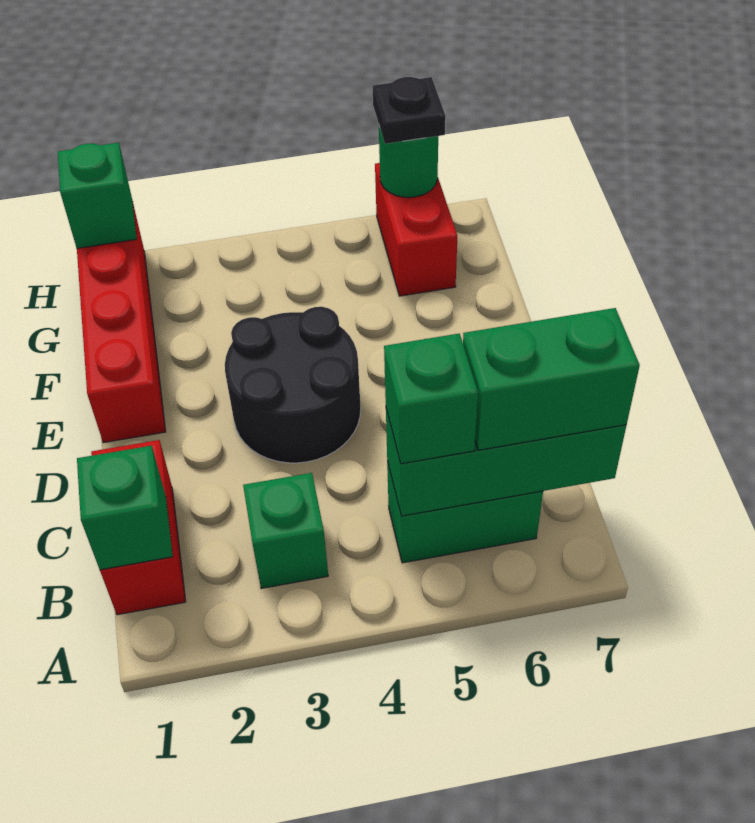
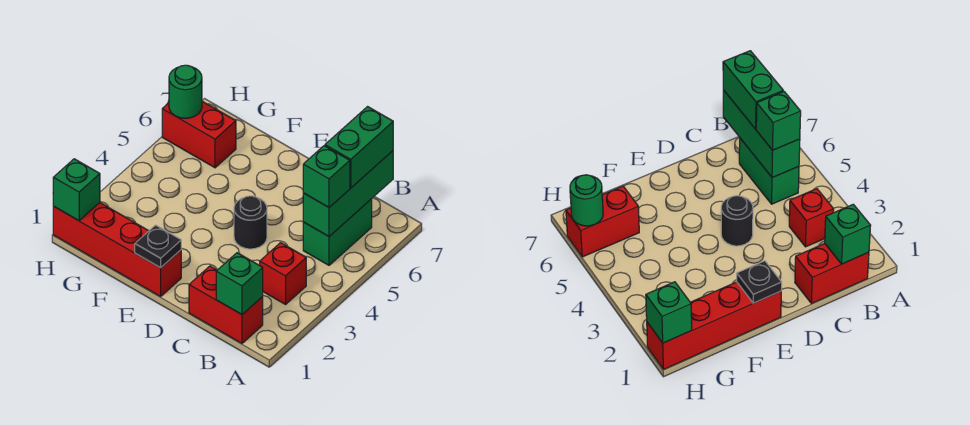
green 1x1 brick [243,473,328,589] -> red 1x1 brick [260,243,306,304]
black 2x2 round brick [225,307,361,463] -> black 1x1 round brick [234,196,267,249]
black 1x1 plate [373,77,445,144] -> black 1x1 plate moved to [135,225,181,268]

